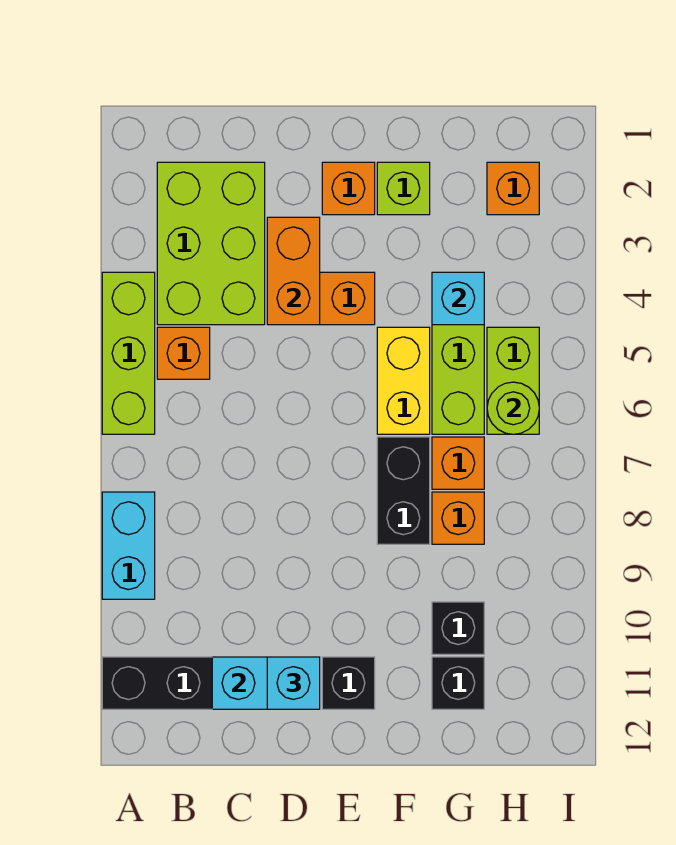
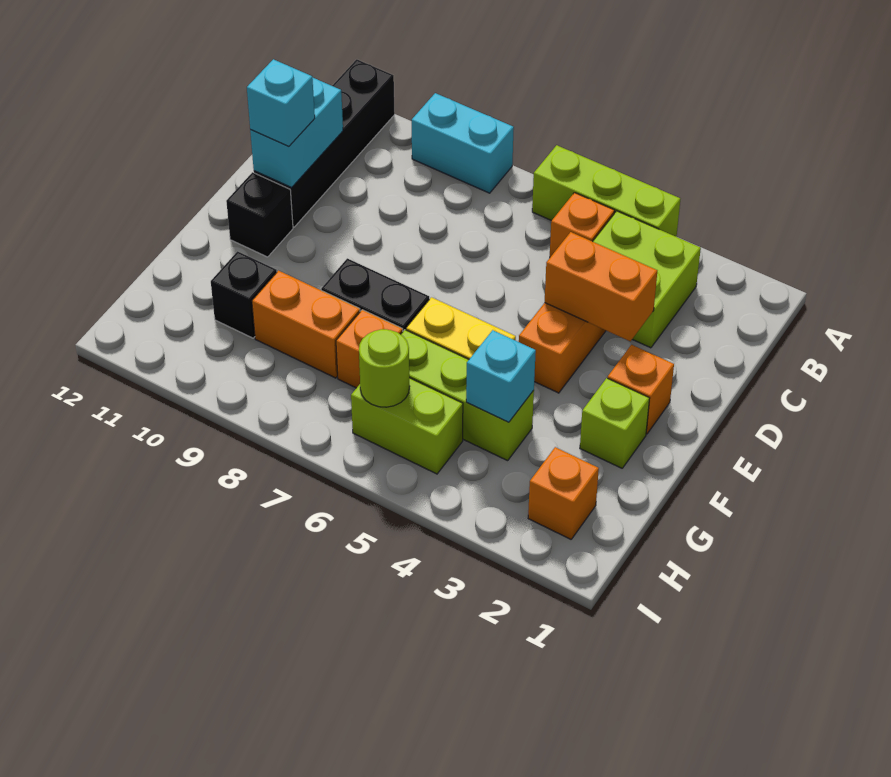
lime 2x3 brick [157,162,265,325] -> lime 2x2 brick [593,211,701,348]
orange 1x1 brick [432,492,484,544] -> orange 1x2 brick [252,271,360,378]
black 1x1 brick [432,657,484,709] -> none

